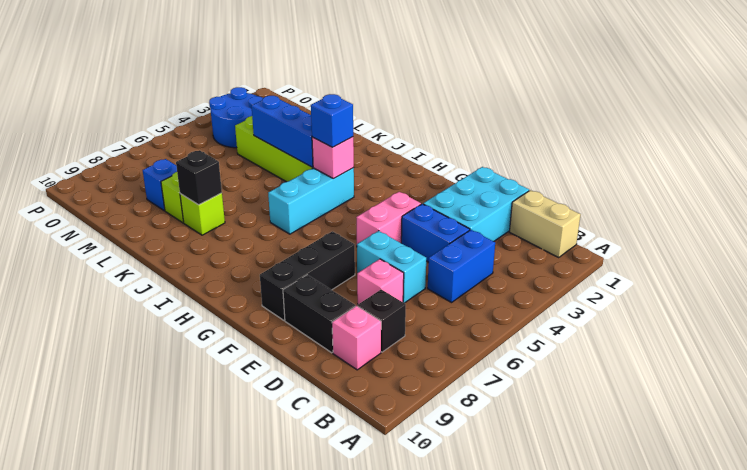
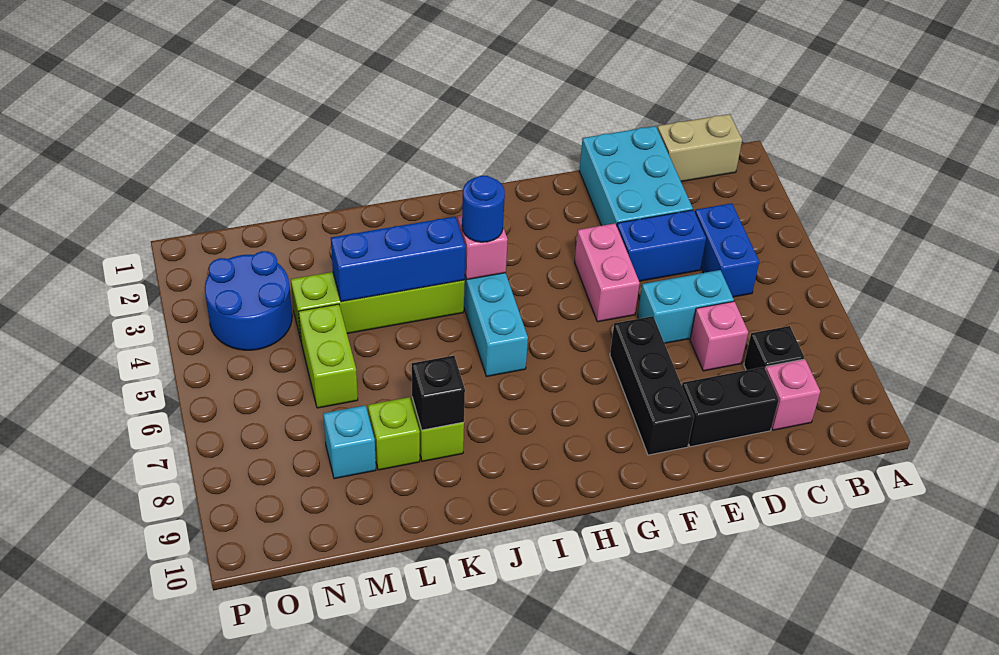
blue 1x1 brick [311,94,353,147] -> blue 1x1 round brick [462,176,505,242]
none -> lime 1x2 brick [298,304,358,408]
blue 1x1 brick [143,159,177,211] -> cyan 1x1 brick [323,405,376,479]

